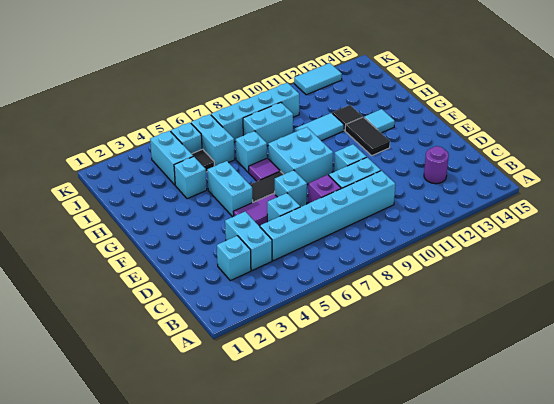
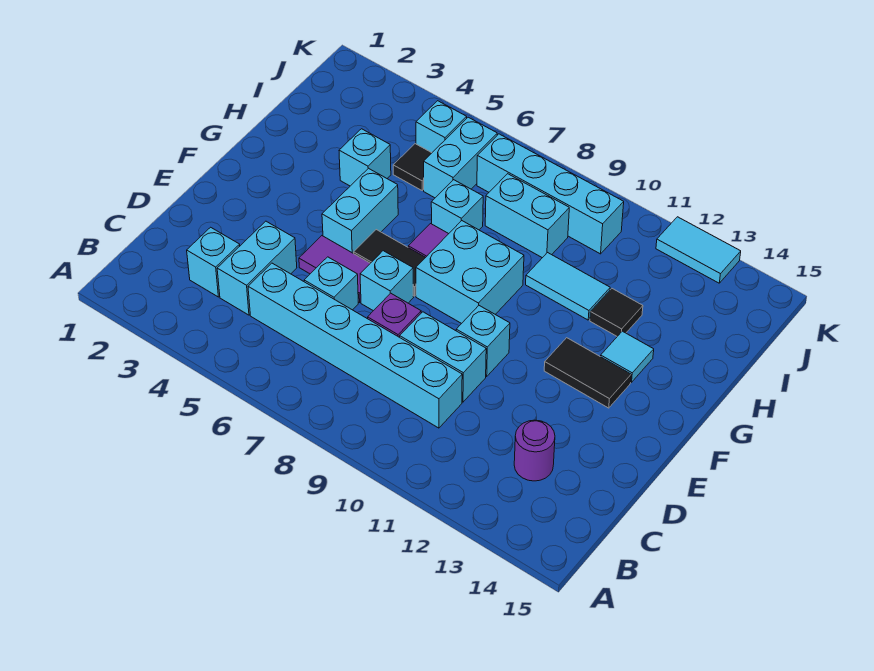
black 1x2 tile [345,117,390,155] -> black 1x2 tile turned to [544,338,631,408]
cyan 1x2 brick [150,131,193,185] -> none

